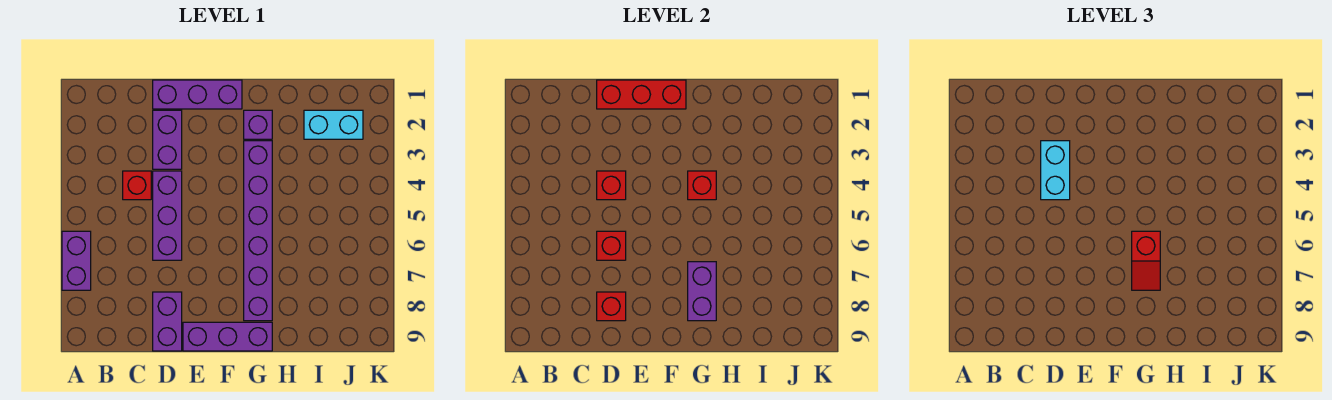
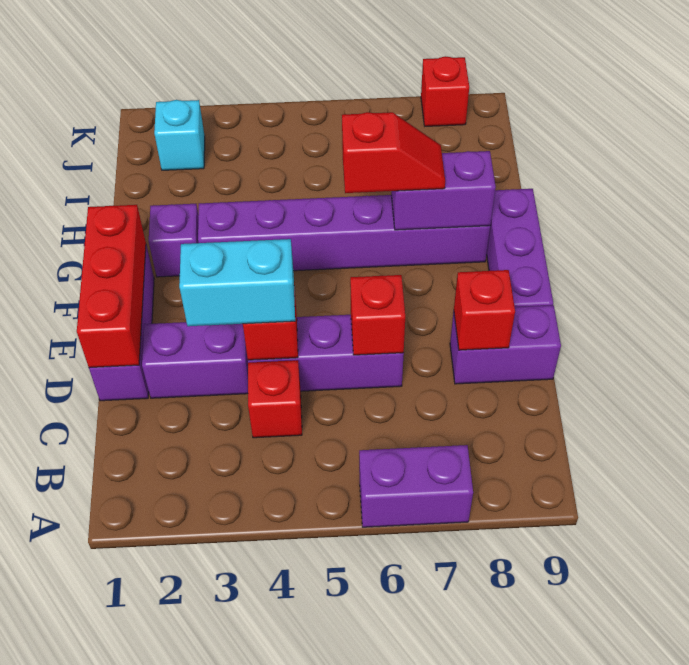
red 1x1 brick [688,171,716,200] -> red 1x1 brick moved to [421,56,469,126]
cyan 1x2 brick [304,110,363,139] -> cyan 1x1 brick [154,100,205,170]

